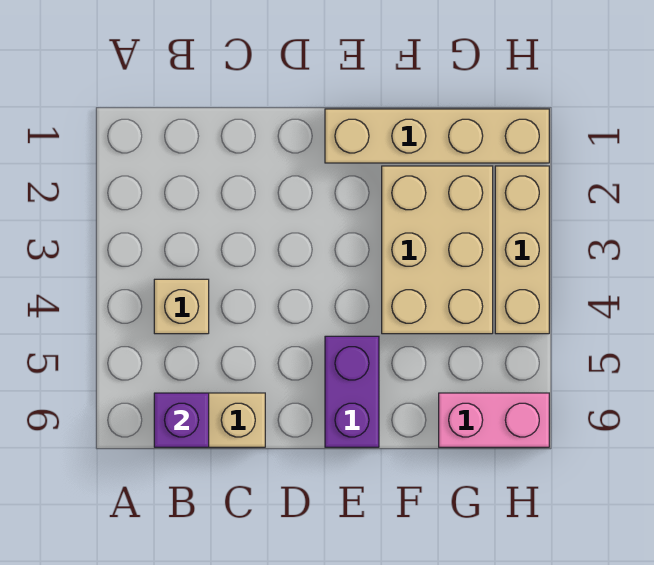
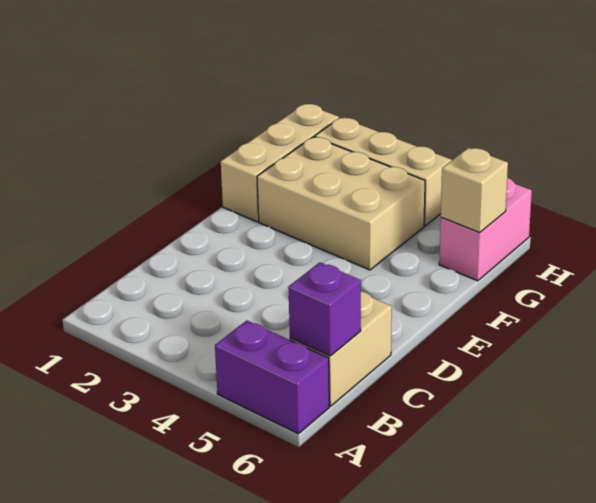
tan 1x1 brick [154,279,209,334] -> tan 1x1 brick moved to [441,148,508,232]
tan 1x4 brick [325,109,549,163] -> tan 1x3 brick [221,104,339,222]
purple 1x2 brick [325,336,379,447] -> purple 1x2 brick moved to [215,321,329,434]

